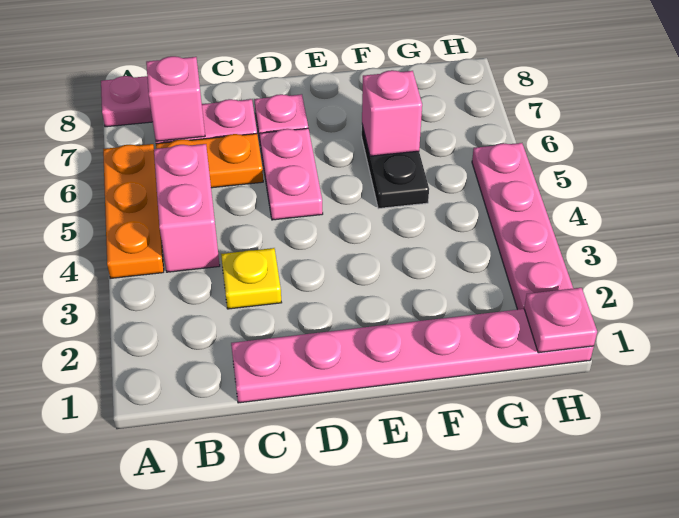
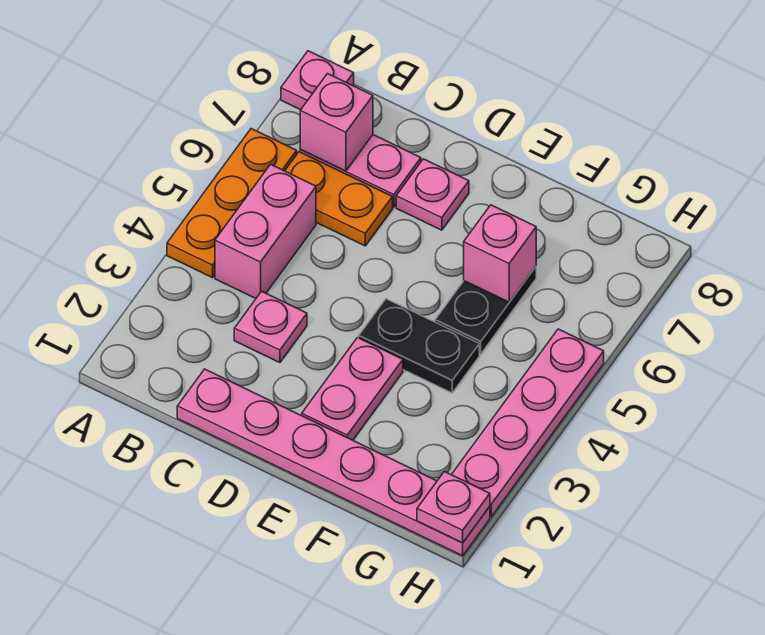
yellow 1x1 plate [221,248,282,309] -> pink 1x1 plate [234,291,307,363]
pink 1x2 plate [260,128,323,220] -> pink 1x2 plate moved to [302,338,403,440]
none -> black 1x2 plate [359,299,479,393]

